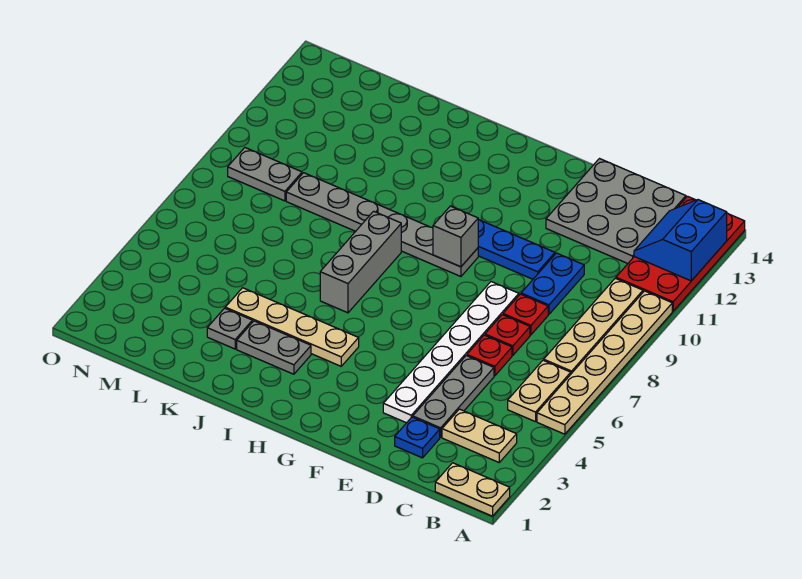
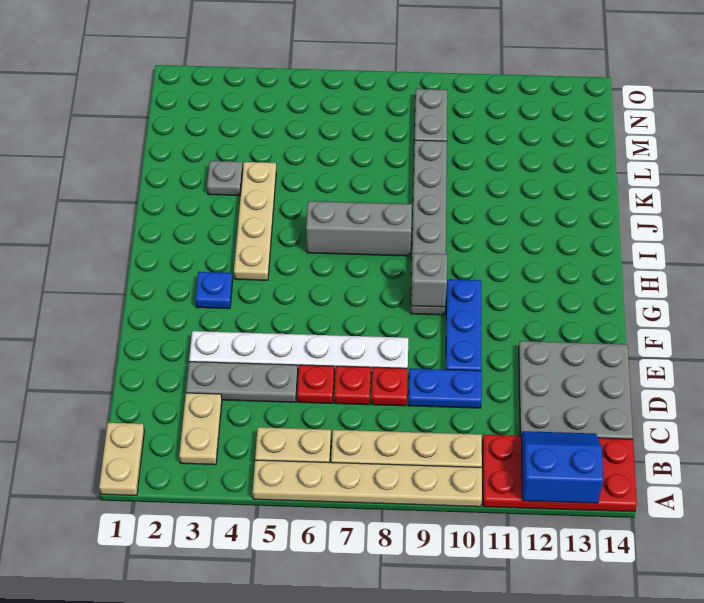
blue 1x1 plate [395,417,440,458] -> blue 1x1 plate moved to [195,272,233,309]
grey 1x2 plate [237,321,311,374] -> none

